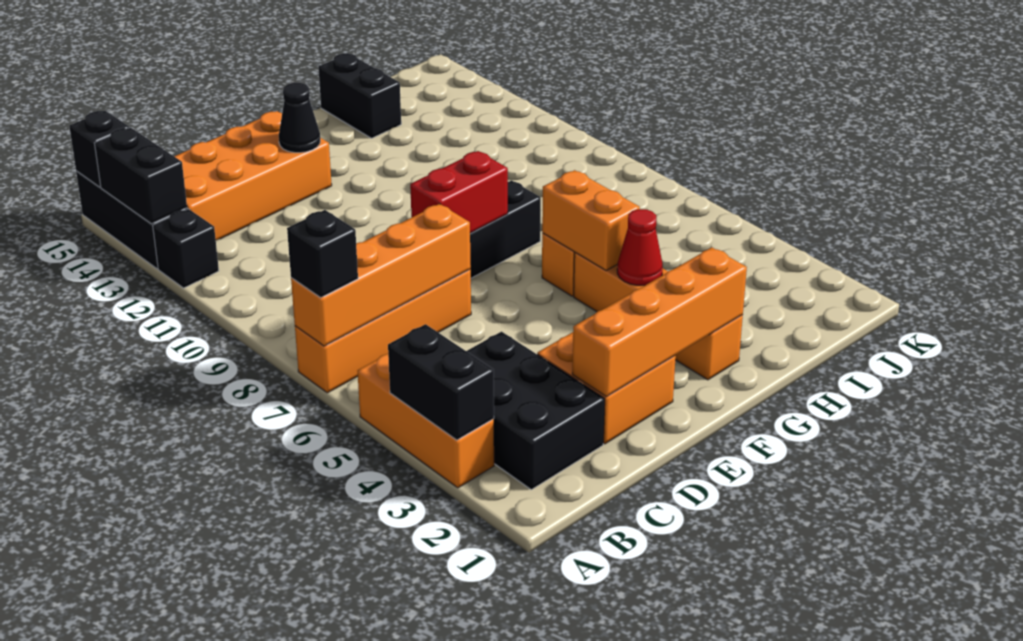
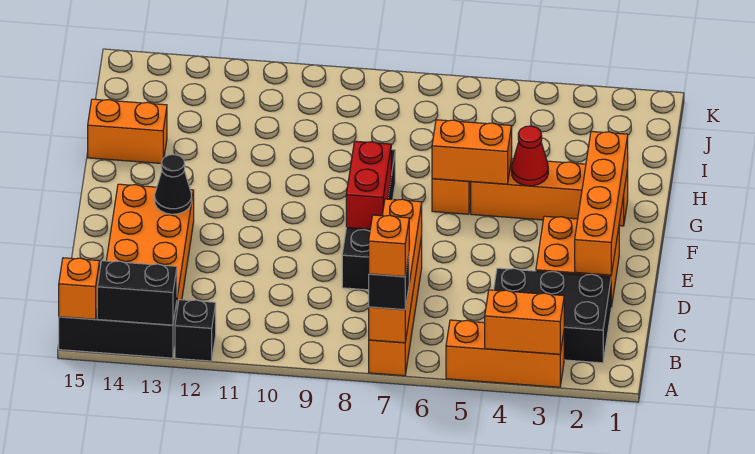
black 1x2 brick [388,324,494,440] -> orange 1x2 brick [485,290,564,354]
none -> orange 1x1 brick [369,215,409,277]
black 1x1 brick [69,111,129,187] -> orange 1x1 brick [59,258,100,319]
black 1x2 brick [319,53,401,138] -> orange 1x2 brick [88,99,167,163]

